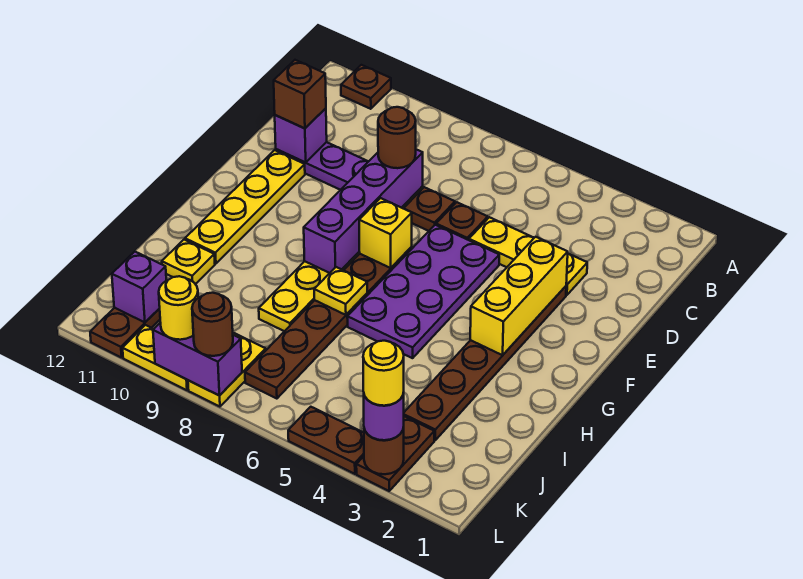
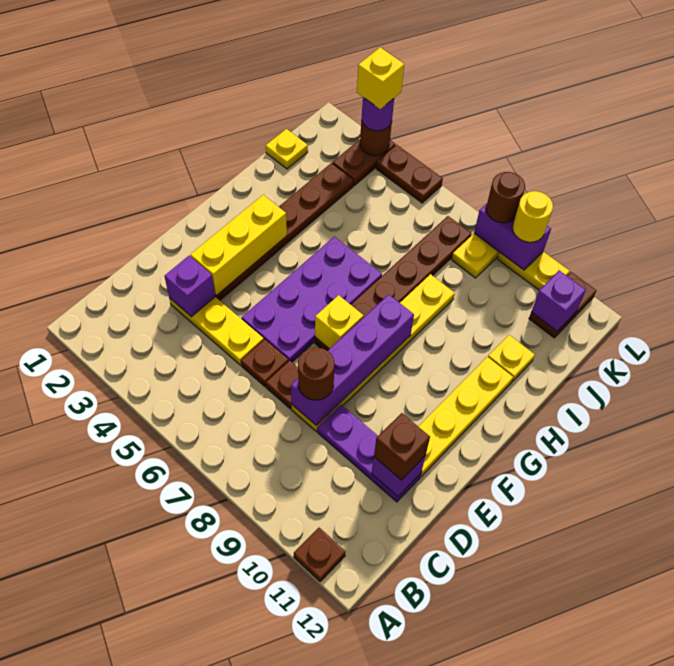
none -> purple 1x1 brick [164,256,215,317]
yellow 1x1 plate [314,267,367,315] -> yellow 1x1 plate moved to [266,129,308,169]
yellow 1x1 round brick [363,341,404,406] -> yellow 1x1 brick [357,47,404,109]

